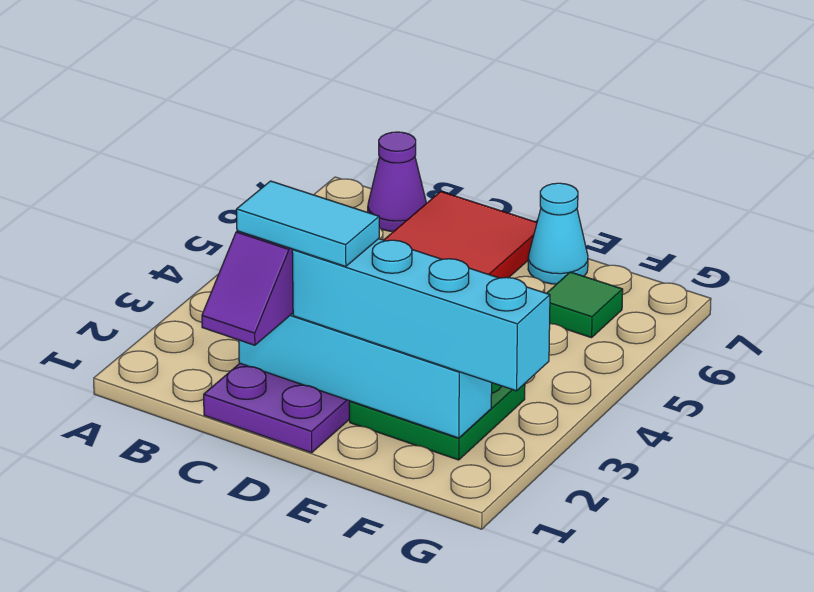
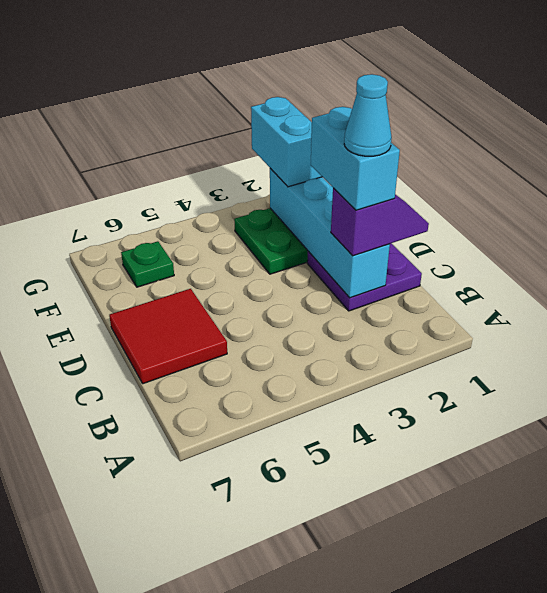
purple 1x1 cone [368,132,426,231] -> none
cyan 1x2 tile [236,181,379,267] -> cyan 1x2 brick [311,107,400,210]
cyan 1x4 brick [292,239,550,391] -> cyan 1x2 brick [251,97,322,187]
cyan 1x1 cone [528,183,588,284] -> cyan 1x1 cone moved to [344,74,392,156]
green 1x1 tile [547,272,623,338] -> green 1x1 plate [121,241,174,287]

